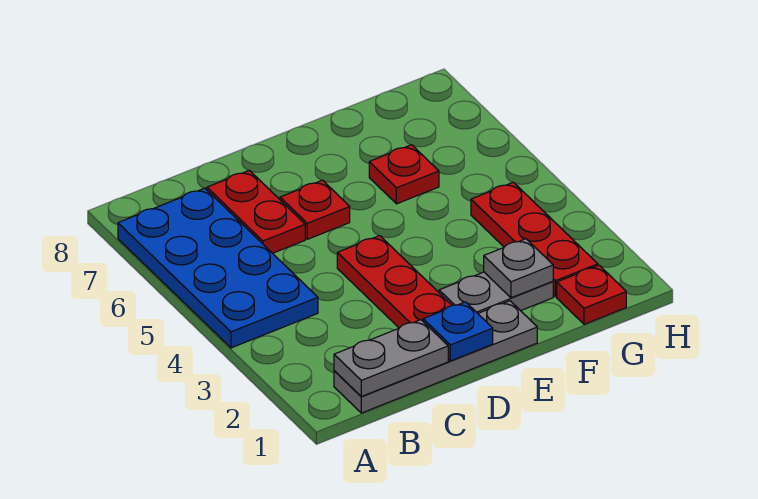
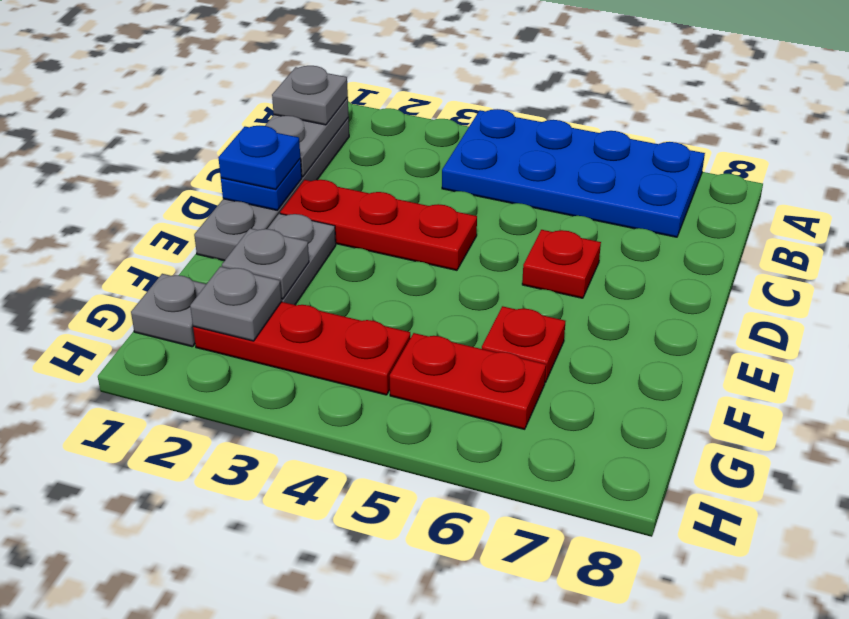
none -> grey 1x1 plate [272,66,348,125]
red 1x2 plate [207,170,305,253] -> red 1x2 plate moved to [390,333,546,429]
none -> blue 1x1 plate [218,126,300,190]
red 1x1 plate [557,265,626,324] -> grey 1x1 plate [131,274,206,347]
none -> grey 1x1 plate [190,266,282,341]

